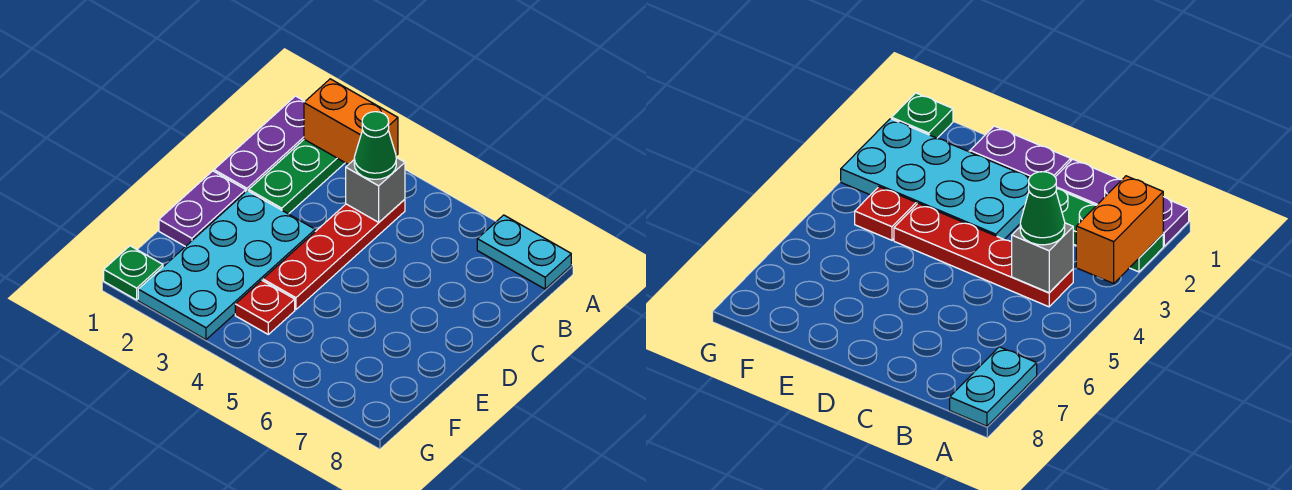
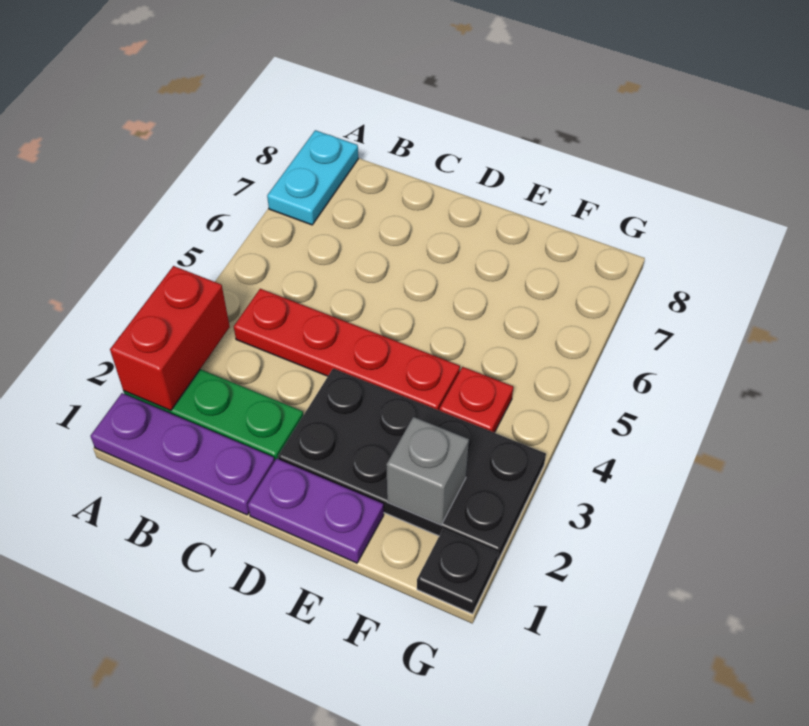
orange 1x2 brick [304,79,398,165] -> red 1x2 brick [110,266,230,411]
grey 1x1 brick [346,157,405,222] -> grey 1x1 brick moved to [386,417,469,525]
green 1x1 cone [354,112,396,179] -> none
cyan 2x4 plate [138,191,315,340] -> black 2x4 plate [278,369,546,561]
green 1x1 plate [104,246,163,300] -> black 1x1 plate [417,529,498,614]

